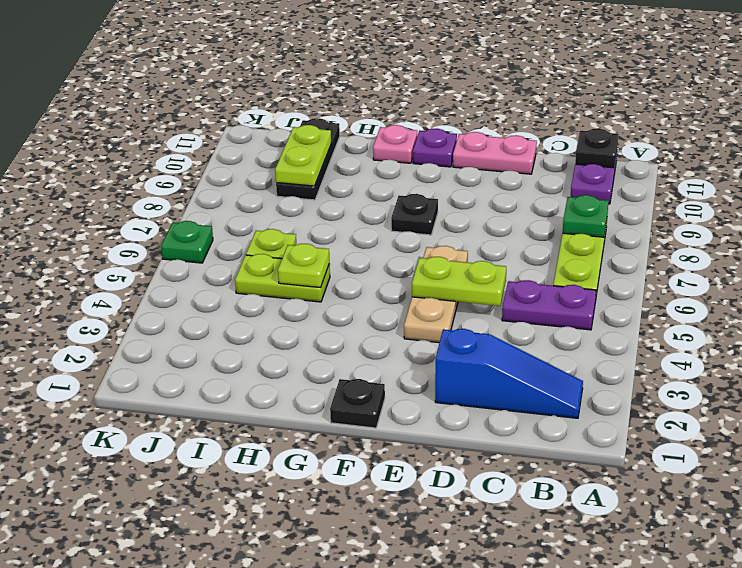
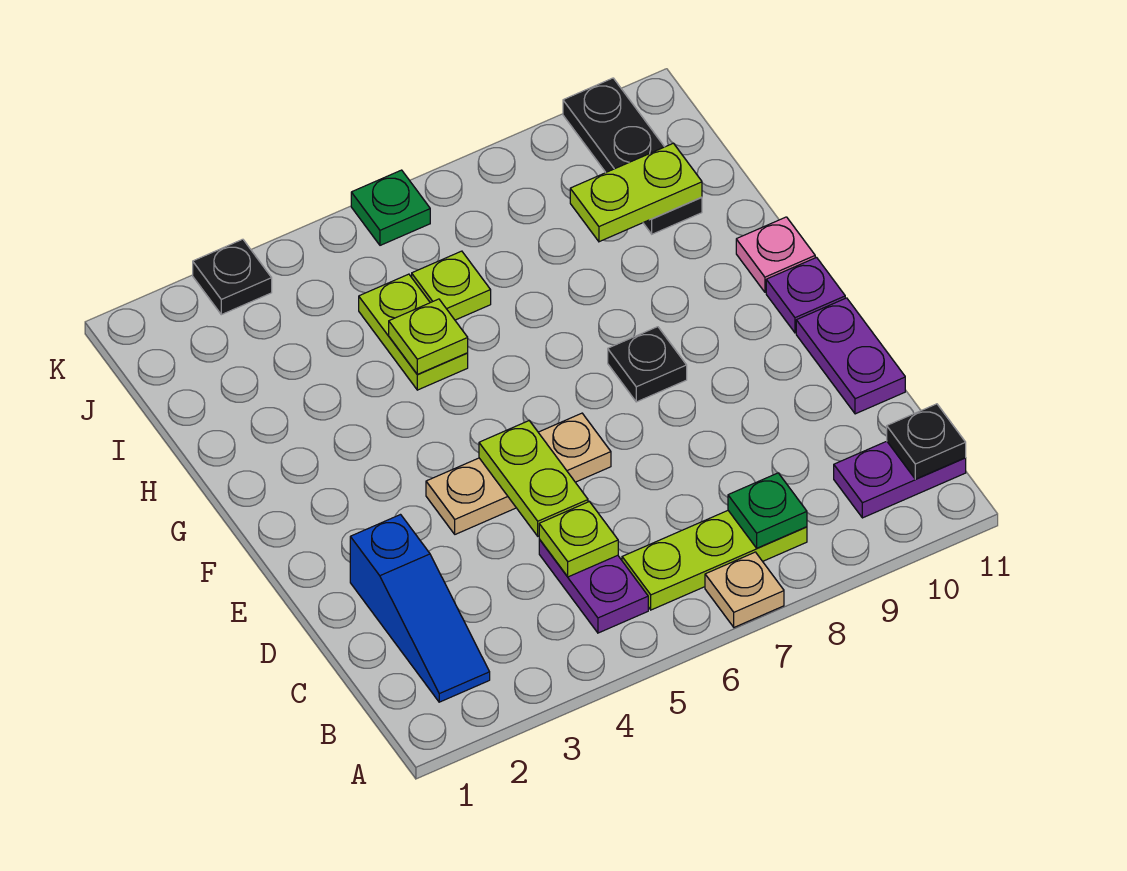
none -> tan 1x1 plate [705,552,784,627]
none -> lime 1x1 plate [539,501,618,577]
pink 1x2 plate [453,132,537,174] -> purple 1x2 plate [796,298,905,414]
black 1x1 plate [330,379,385,428] -> black 1x1 plate moved to [193,239,272,315]
black 1x3 plate [276,118,340,200] -> black 1x3 plate turned to [563,78,702,234]

